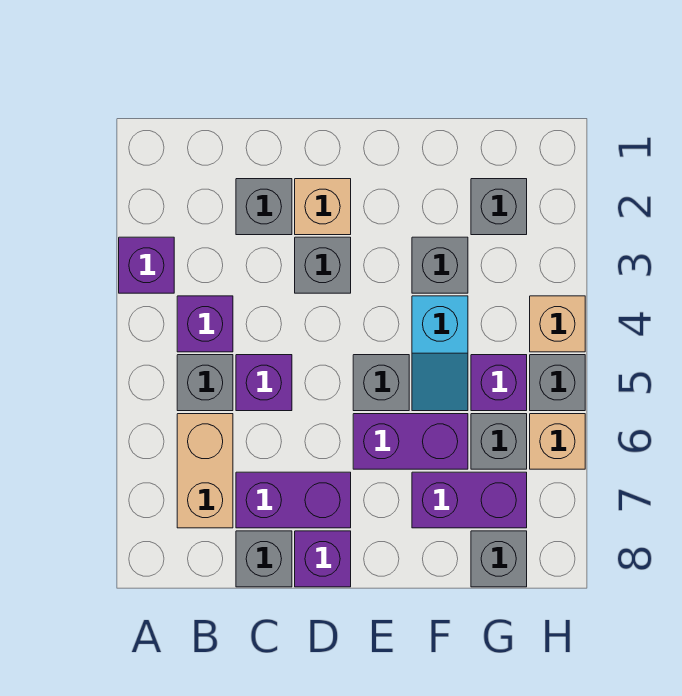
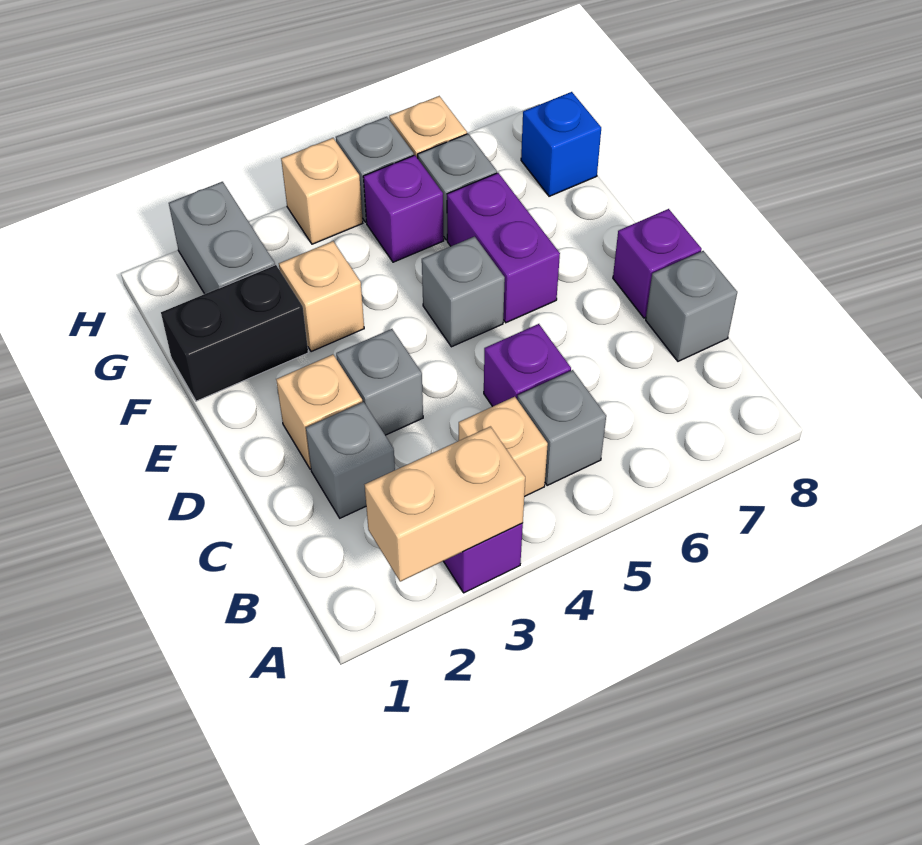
purple 1x1 brick [177,296,233,352] -> tan 1x1 brick [459,397,548,497]
tan 1x2 brick [177,414,233,528] -> tan 1x2 brick moved to [365,427,525,582]
purple 1x2 brick [236,472,351,528] -> none
none -> black 1x2 brick [161,265,308,401]
grey 1x1 brick [412,237,468,293] -> tan 1x1 brick [279,241,364,352]
cyan 1x2 slope [412,296,468,411] -> none
purple 1x2 brick [412,472,527,528] -> none
grey 1x1 brick [471,179,527,235] -> grey 1x2 brick [169,182,275,294]
grey 1x1 brick [471,531,527,587] -> blue 1x1 brick [521,92,601,196]

